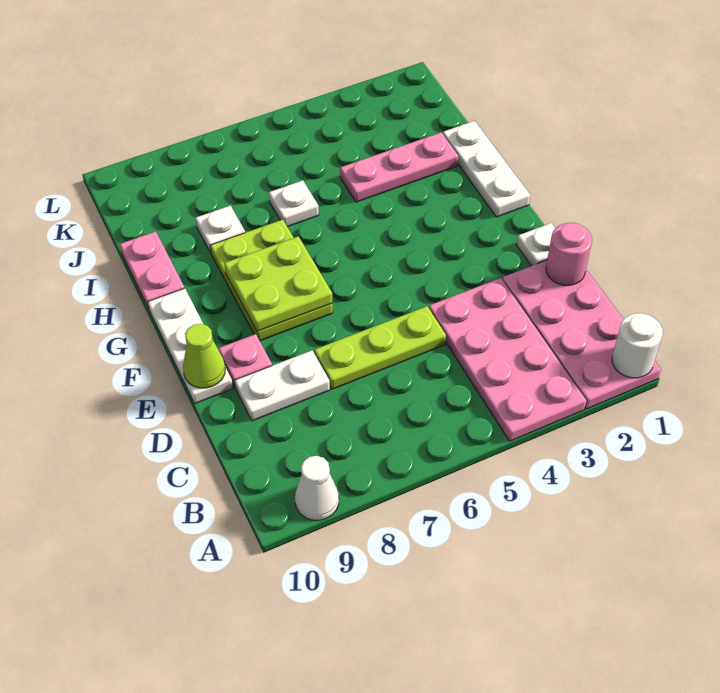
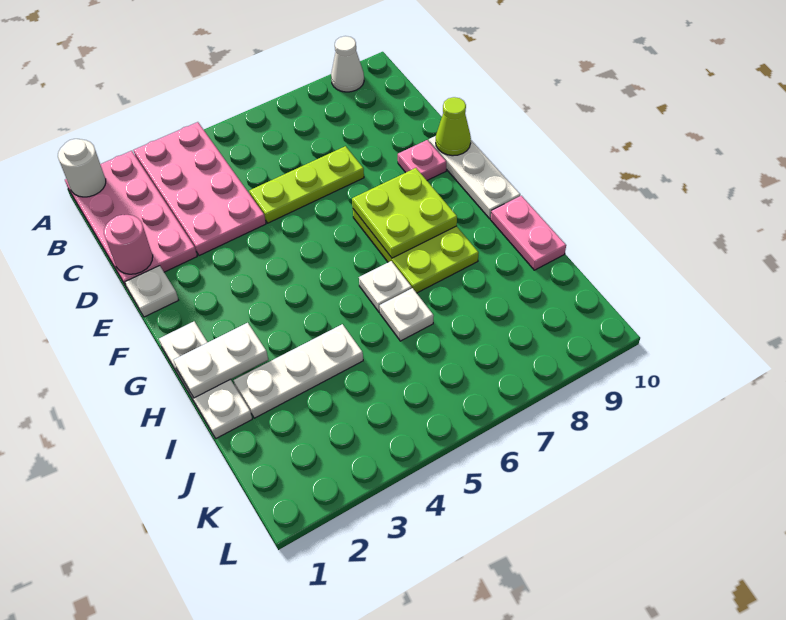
white 1x2 plate [235,351,330,421] -> white 1x2 plate moved to [174,323,268,398]
pink 1x3 plate [340,132,458,202] -> white 1x3 plate [234,324,363,418]
white 1x1 plate [196,206,245,253] -> white 1x1 plate moved to [359,261,412,312]

